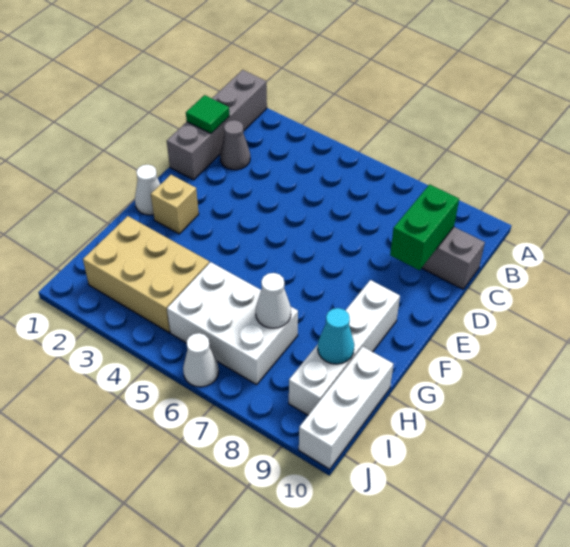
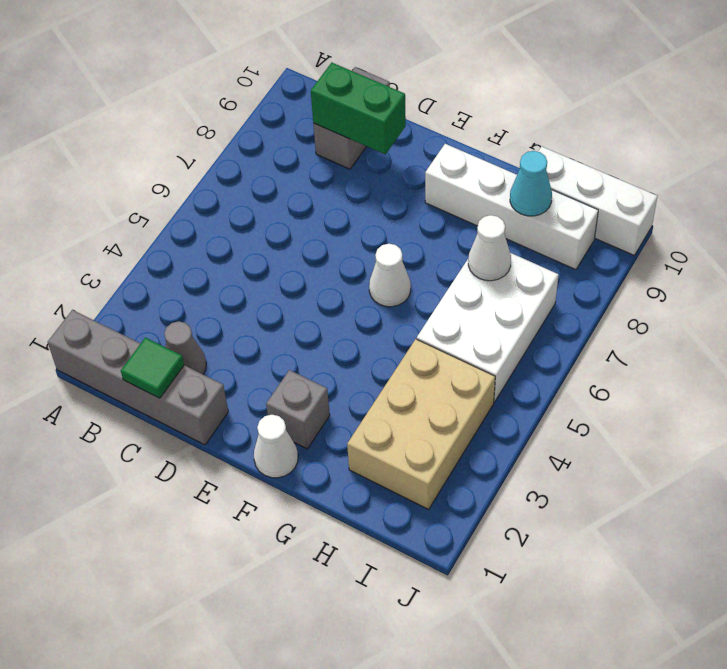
tan 1x1 brick [151,175,199,234] -> grey 1x1 brick [266,370,330,449]
white 1x1 cone [183,333,219,387] -> white 1x1 cone moved to [369,244,411,307]

